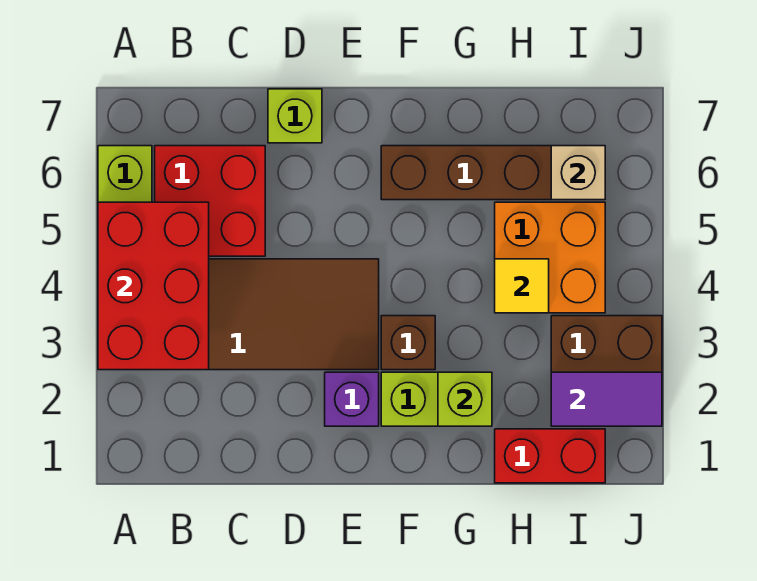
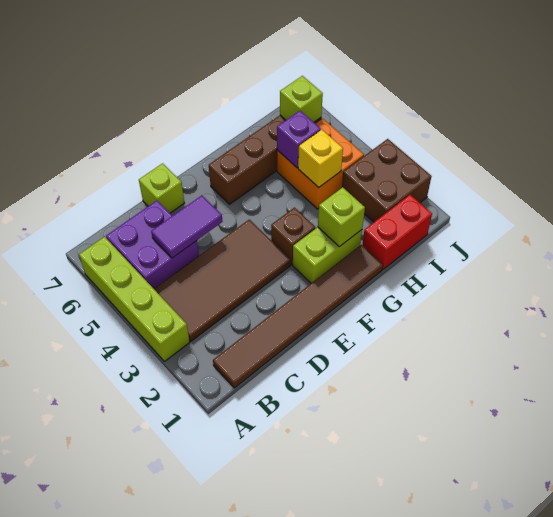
red 2x3 brick [98,202,209,370] -> none
none -> brown 1x6 tile [213,245,383,388]
red 2x2 brick [155,146,265,256] -> purple 2x2 brick [106,201,199,289]
purple 1x1 brick [325,372,379,426] -> purple 1x1 brick moved to [277,111,321,168]
yellow 1x1 tile [495,259,549,313] -> yellow 1x1 brick [298,130,343,187]
purple 1x2 tile [551,372,662,426] -> purple 1x2 tile moved to [151,195,223,258]
tan 1x1 brick [551,146,605,200] -> lime 1x1 brick [280,76,323,122]

